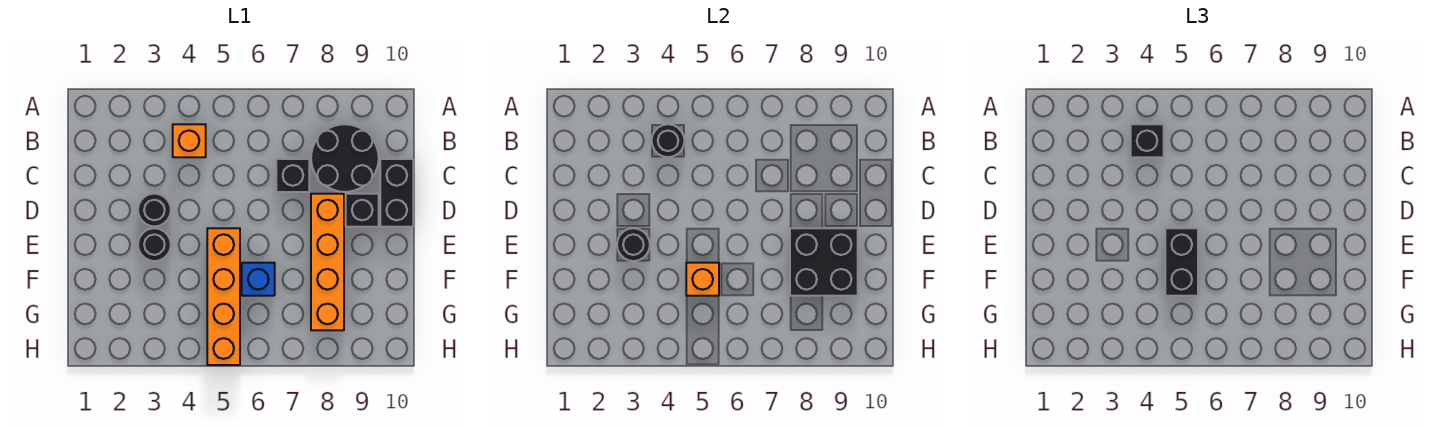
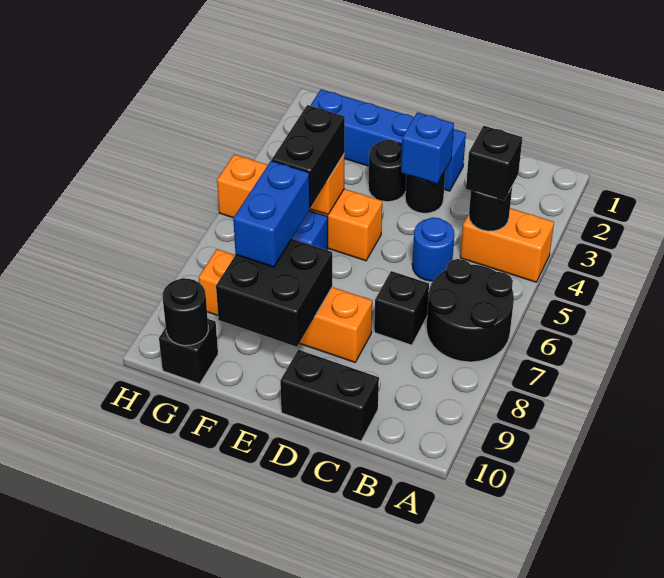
orange 1x1 brick [173,124,206,157] -> orange 1x2 brick [460,208,554,282]
black 2x2 round brick [311,124,379,192] -> black 2x2 round brick moved to [427,259,514,362]
none -> blue 1x1 round brick [412,218,454,281]
none -> blue 1x4 brick [310,90,466,191]
none -> blue 1x1 brick [401,112,454,184]
black 1x1 brick [346,194,379,227] -> black 1x1 brick moved to [159,319,218,384]
black 1x1 round brick [617,228,650,261] -> black 1x1 round brick moved to [163,278,208,346]
black 1x2 brick [1165,228,1198,296] -> black 1x2 brick turned to [272,105,345,208]
none -> blue 1x2 brick [233,161,310,267]

